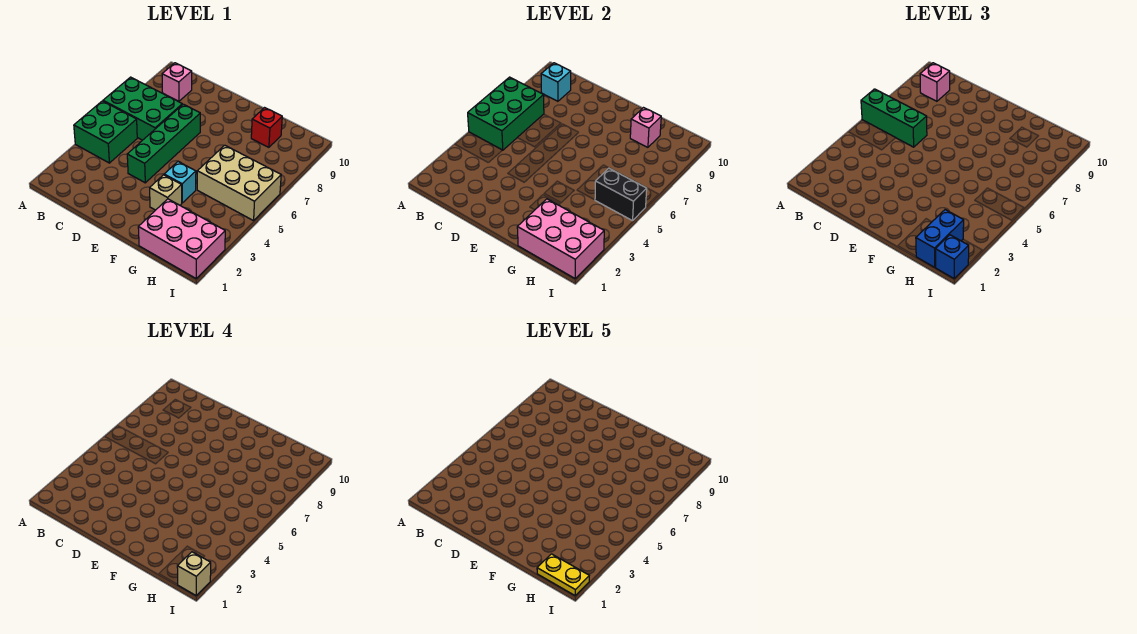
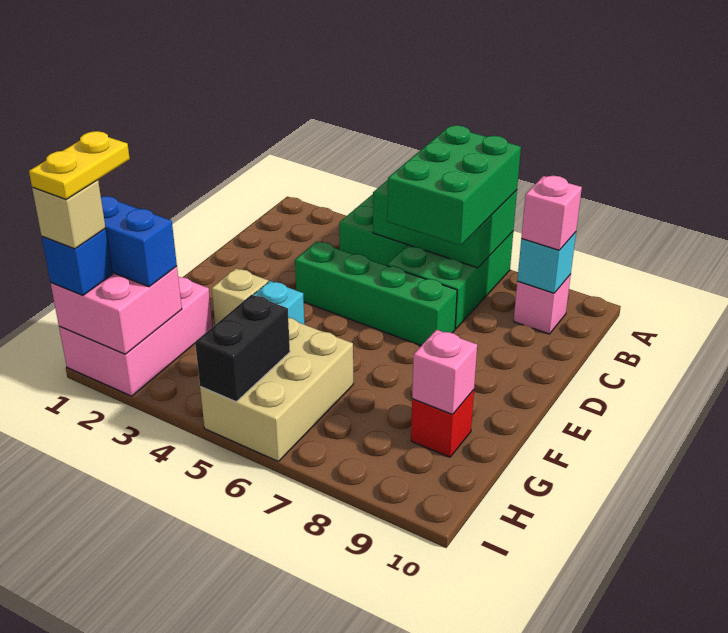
green 1x3 brick [861,89,927,147] -> green 2x3 brick [387,125,521,245]
pink 2x3 brick [517,199,604,278] -> pink 2x2 brick [51,266,182,354]

